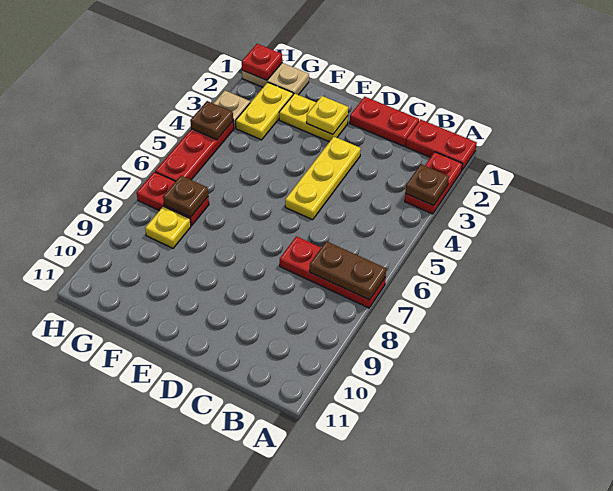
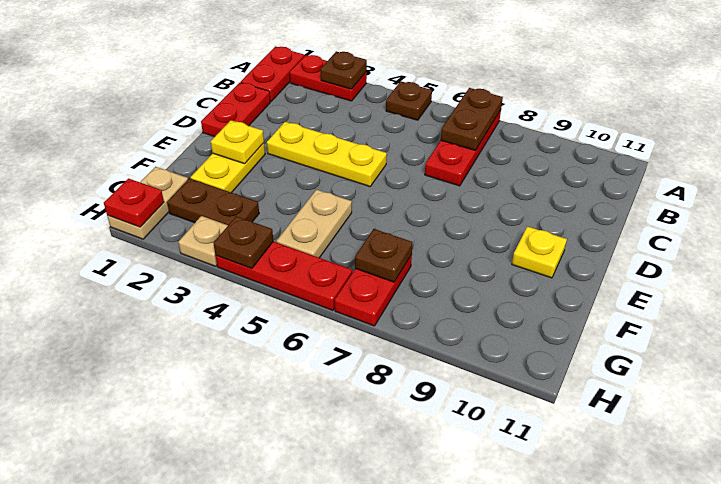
none -> brown 1x1 plate [386,81,432,120]
none -> tan 1x2 plate [276,189,352,258]
yellow 1x2 plate [236,82,293,140] -> brown 1x2 plate [167,178,259,225]
yellow 1x1 plate [145,206,191,248] -> yellow 1x1 plate moved to [512,226,567,278]

